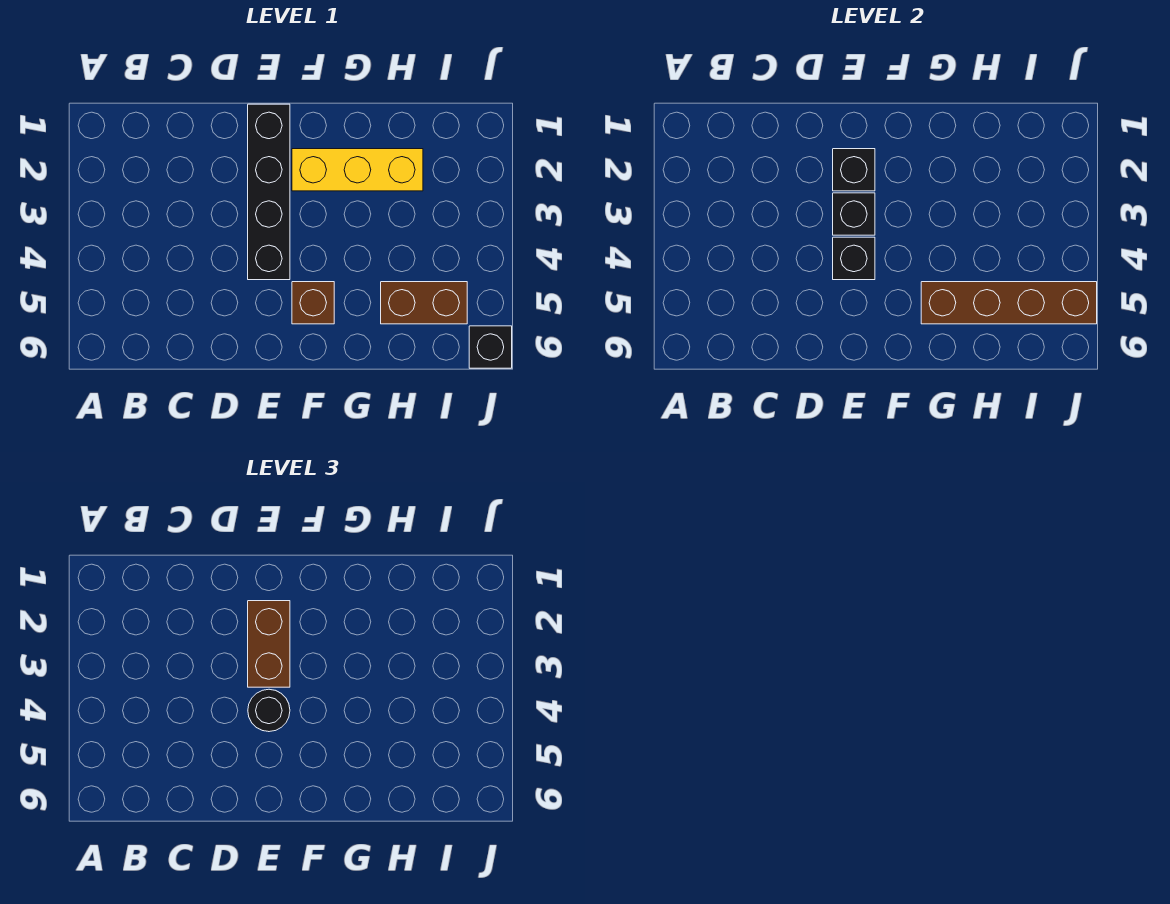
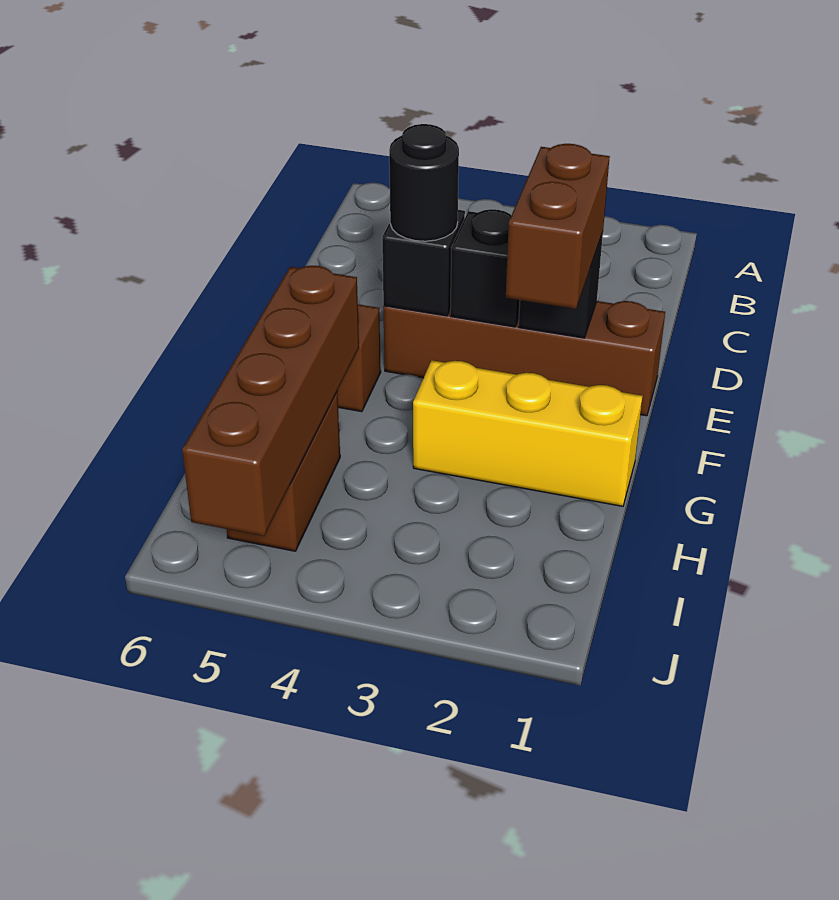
black 1x4 brick [248,104,290,280] -> brown 1x4 brick [383,301,665,416]
brown 1x2 brick [248,601,290,687] -> brown 1x2 brick turned to [506,144,610,309]
yellow 1x3 brick [292,149,423,191] -> yellow 1x3 brick turned to [413,360,643,506]
black 1x1 brick [469,326,512,368] -> none

